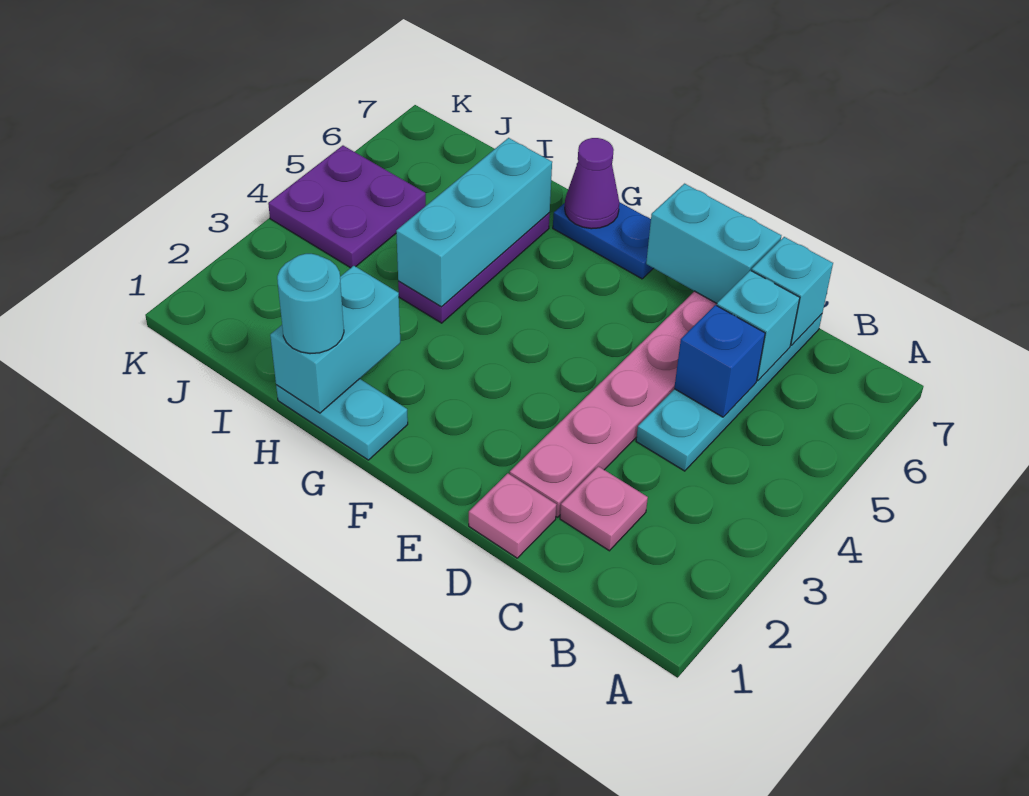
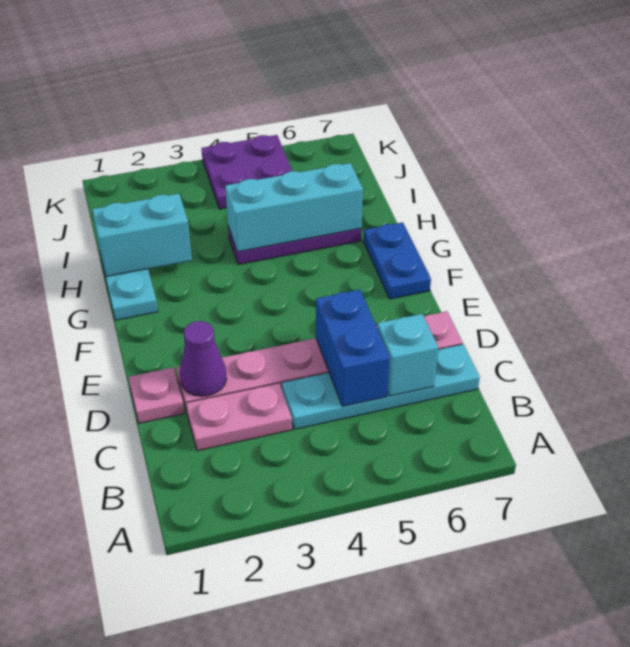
pink 1x1 plate [560,466,648,551] -> pink 1x2 plate [186,383,292,451]
blue 1x1 brick [674,305,765,417] -> blue 1x2 brick [316,290,390,406]
cyan 1x1 brick [752,237,833,345] -> none
cyan 1x2 brick [646,184,781,303] -> none
purple 1x1 cone [565,138,619,229] -> purple 1x1 cone moved to [180,321,227,396]
cyan 1x1 round brick [277,254,344,354] -> none

